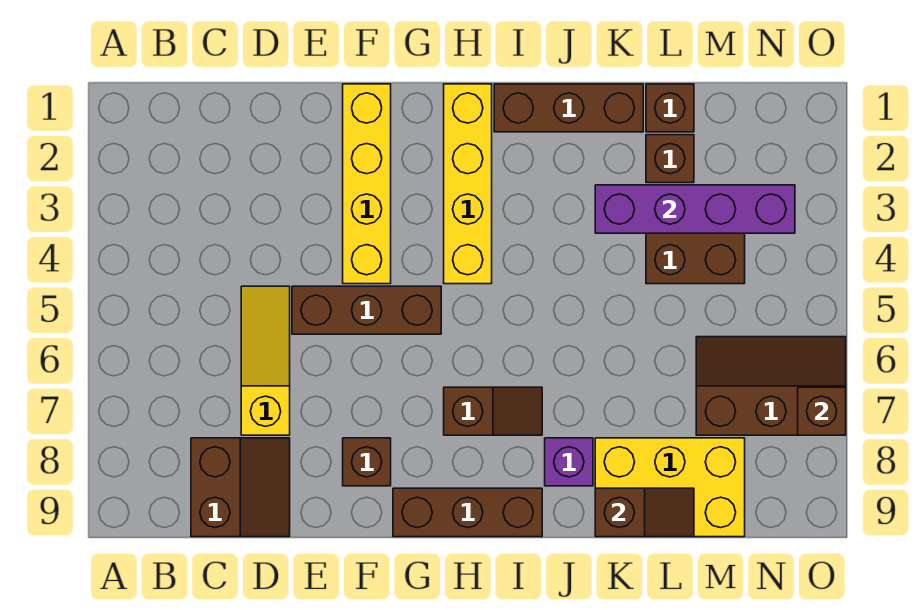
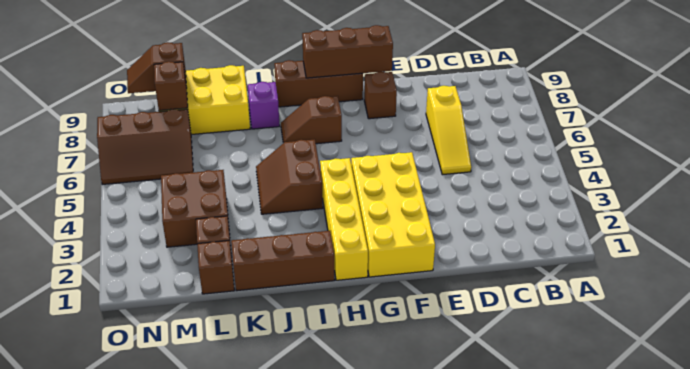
brown 2x2 slope [191,438,290,537] -> brown 2x2 slope moved to [256,139,323,214]
brown 1x3 brick [292,286,441,334] -> brown 1x3 brick moved to [302,25,393,78]
yellow 1x4 brick [343,84,391,284] -> yellow 2x4 brick [351,152,435,277]
purple 1x4 brick [595,185,795,233] -> none
brown 1x2 slope [595,488,694,537] -> brown 1x2 slope moved to [127,42,186,93]
brown 1x1 brick [798,387,846,435] -> brown 1x1 brick moved to [154,61,188,110]

